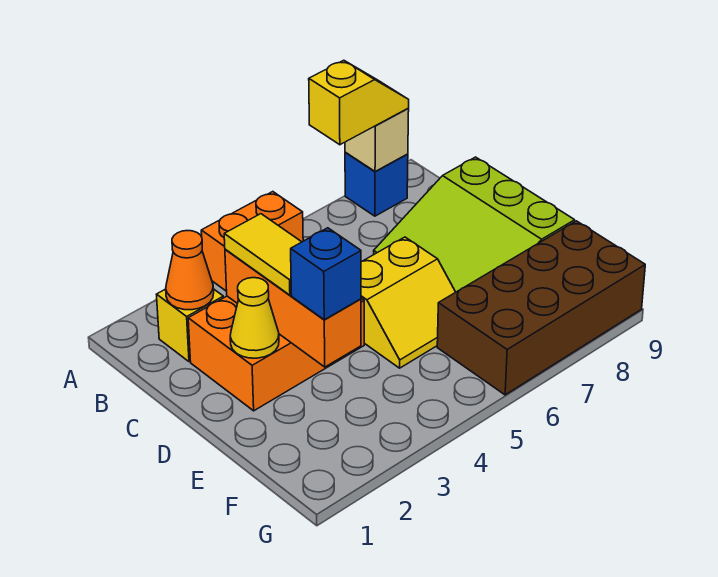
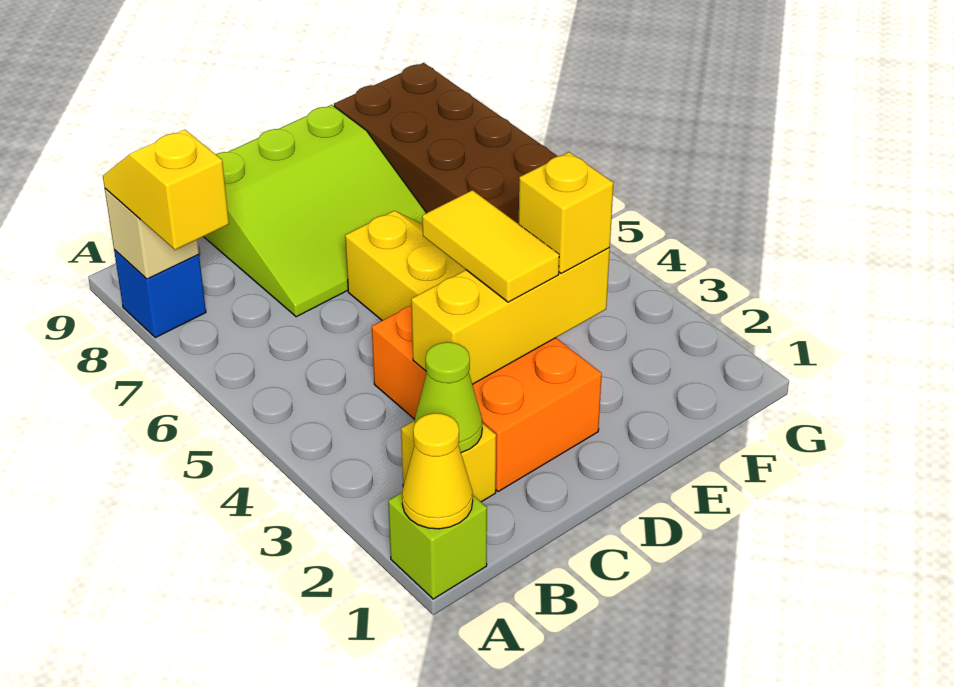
none -> lime 1x1 brick [388,493,487,599]
orange 1x2 brick [201,192,303,291] -> none
orange 1x1 cone [166,231,214,310] -> lime 1x1 cone [414,342,482,453]
orange 1x3 brick [225,249,361,367] -> yellow 1x3 brick [411,248,610,384]
yellow 1x2 tile [224,214,301,295] -> yellow 1x2 tile turned to [422,190,559,302]
yellow 1x1 cone [230,278,279,358] -> yellow 1x1 cone moved to [402,413,473,529]
blue 1x1 brick [291,228,361,320] -> yellow 1x1 brick [519,152,613,273]

